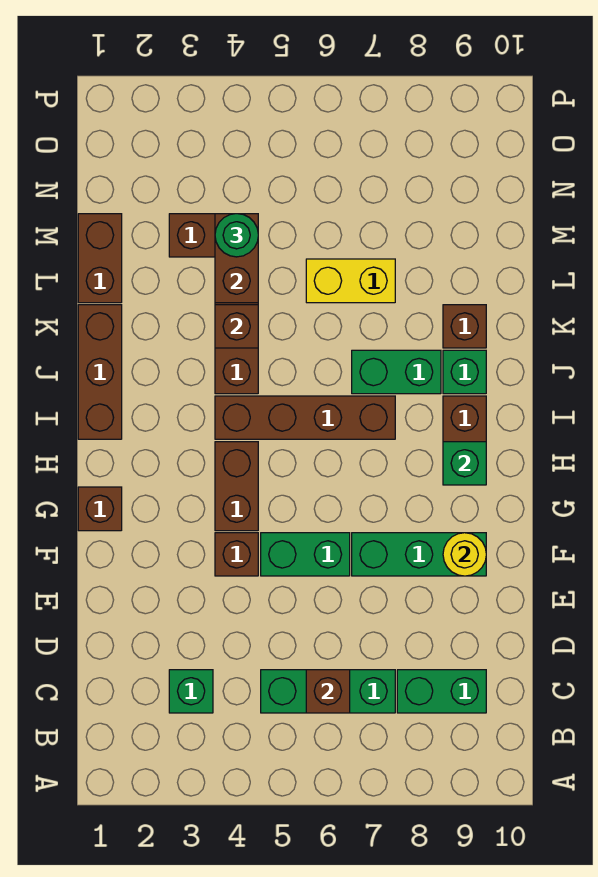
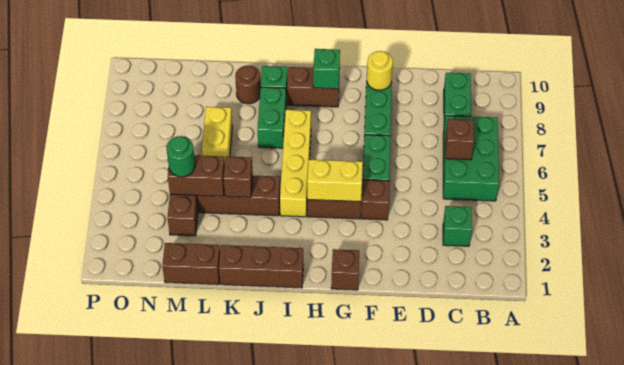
green 1x3 brick [261,670,395,713] -> green 2x3 brick [443,116,499,201]
none -> yellow 1x2 brick [307,160,363,202]
brown 1x4 brick [215,396,395,439] -> yellow 1x4 brick [280,110,311,217]
brown 1x1 brick [443,305,486,348] -> brown 1x1 round brick [235,66,261,104]

